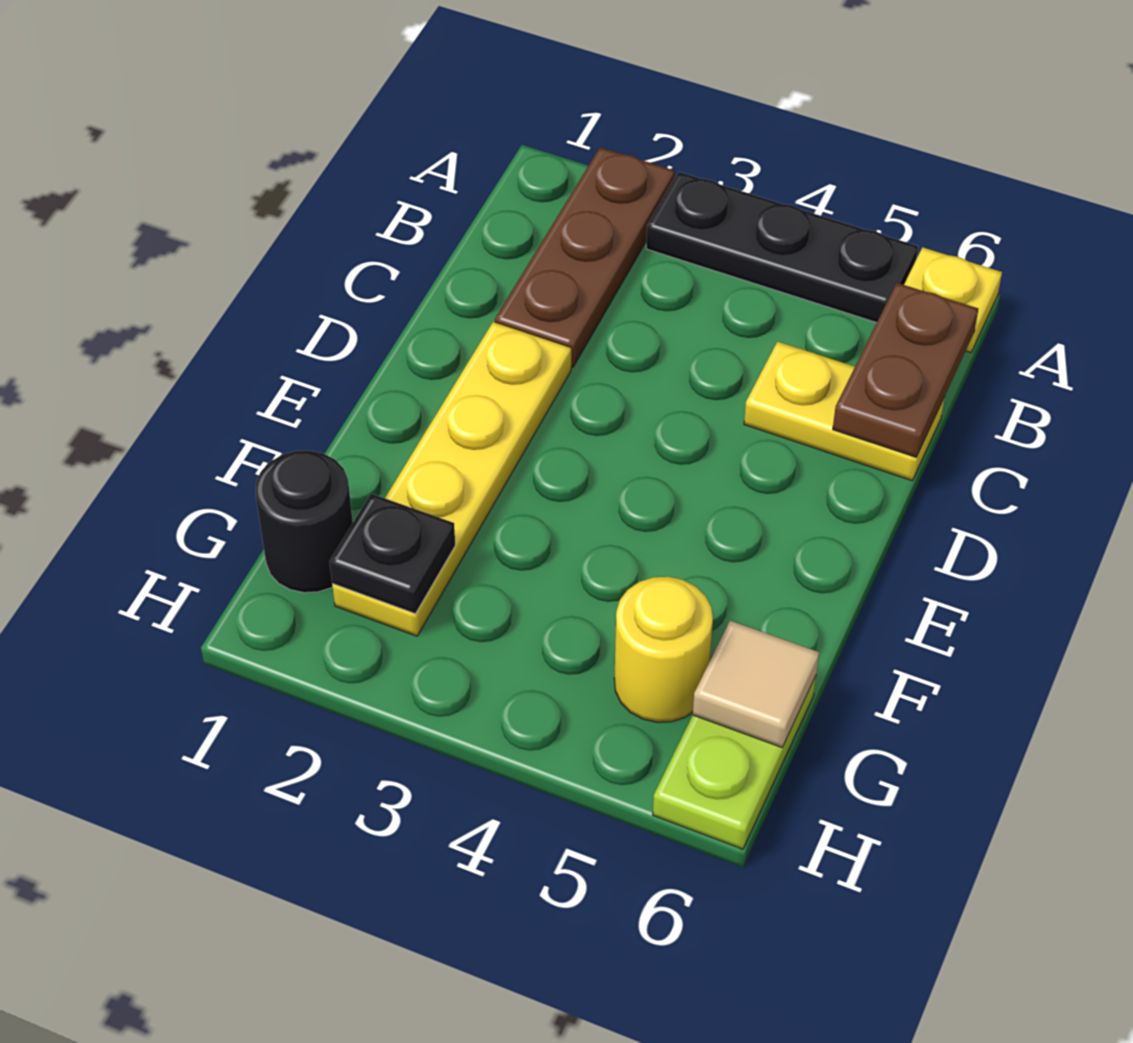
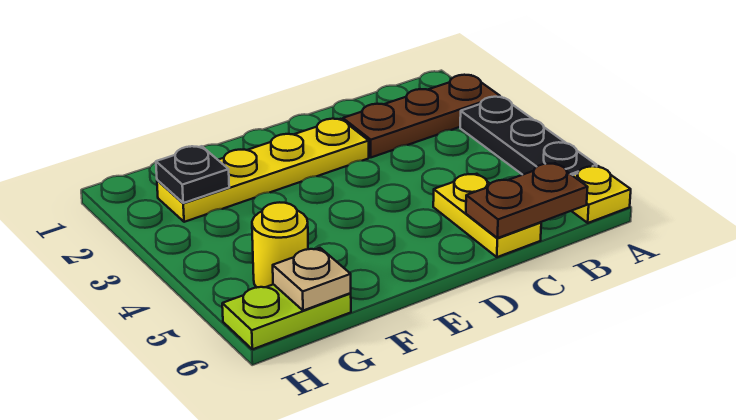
black 1x1 round brick [256,451,353,593] -> none
tan 1x1 tile [693,621,819,747] -> tan 1x1 plate [273,248,351,311]

